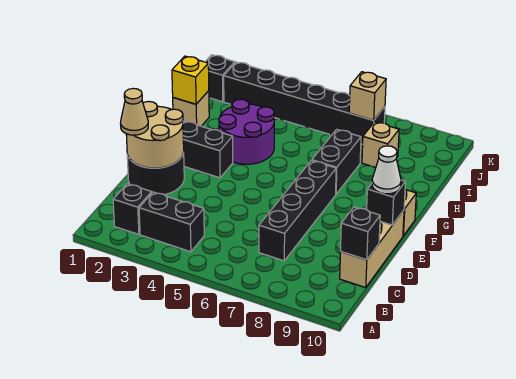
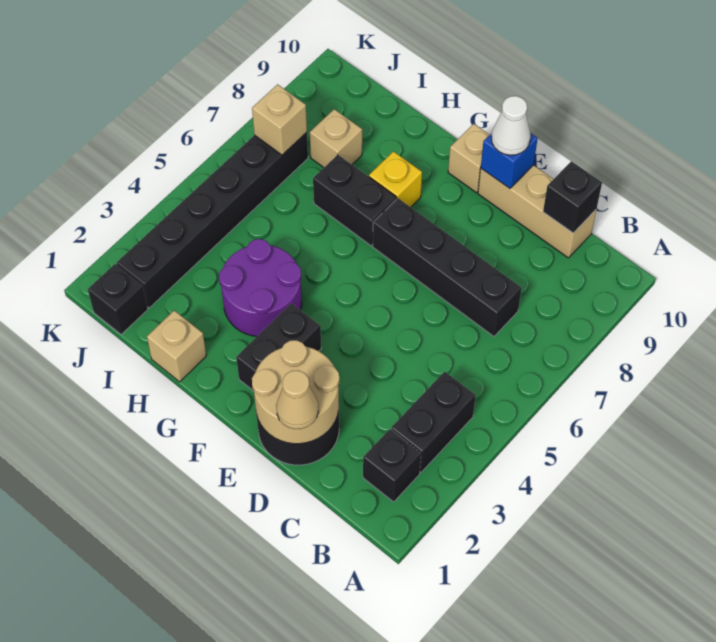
black 1x1 brick [367,180,405,225] -> blue 1x1 brick [481,133,538,188]
yellow 1x1 brick [172,56,209,104] -> yellow 1x1 brick moved to [369,151,422,207]

